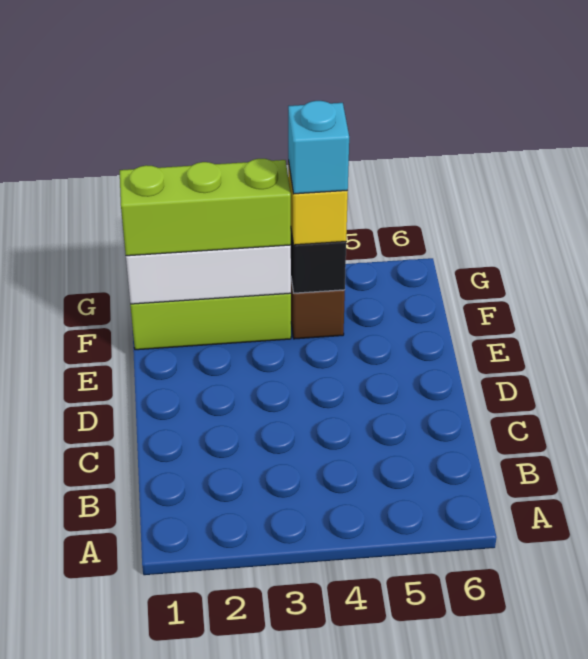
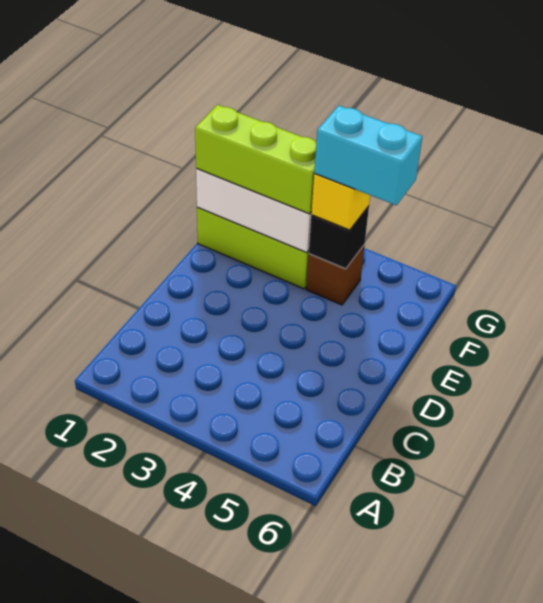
cyan 1x1 brick [288,101,349,194] -> cyan 1x2 brick [314,106,422,205]

